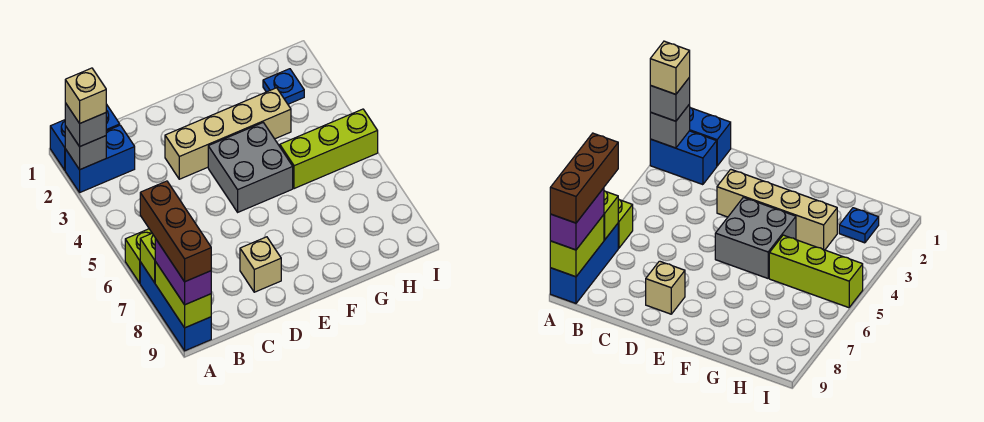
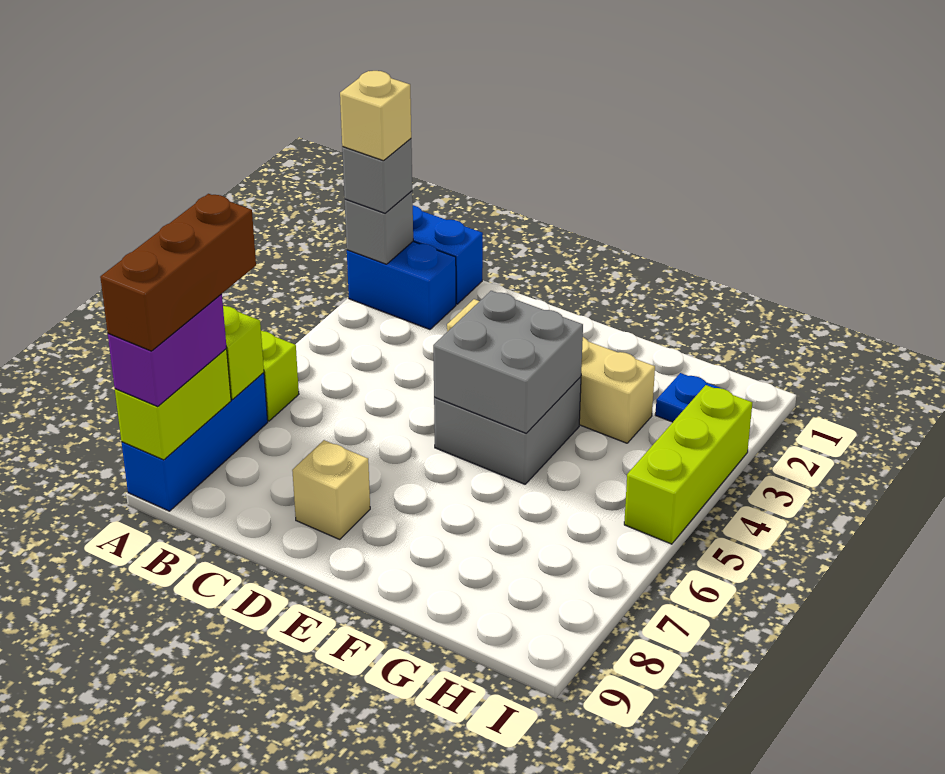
none -> grey 2x2 brick [433,291,583,433]
lime 1x3 brick [280,109,378,189] -> lime 1x3 brick turned to [624,385,752,544]

